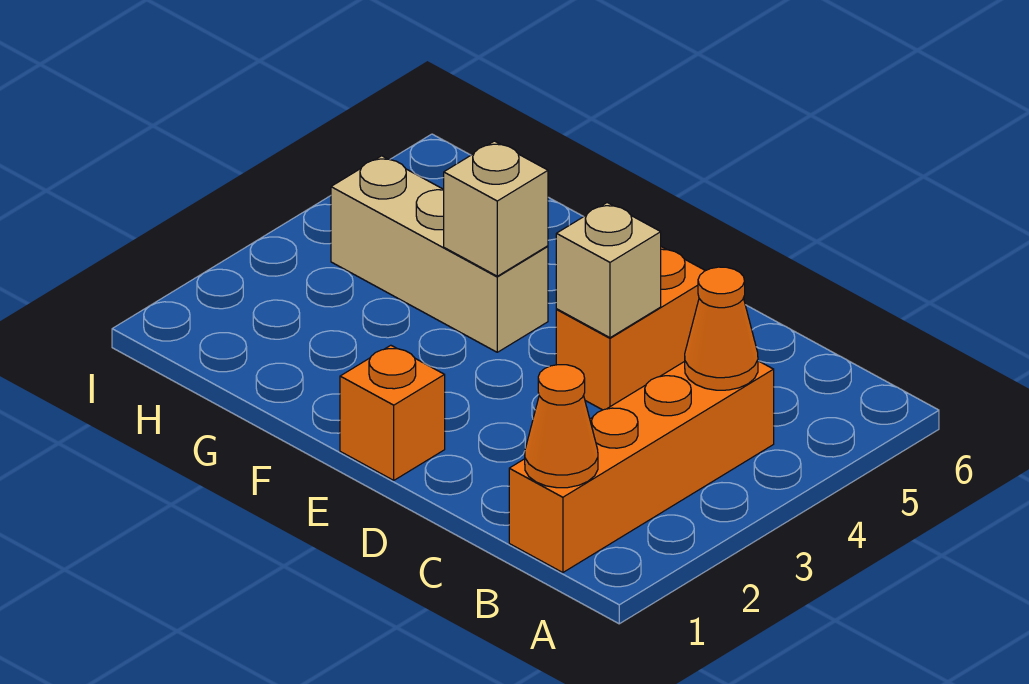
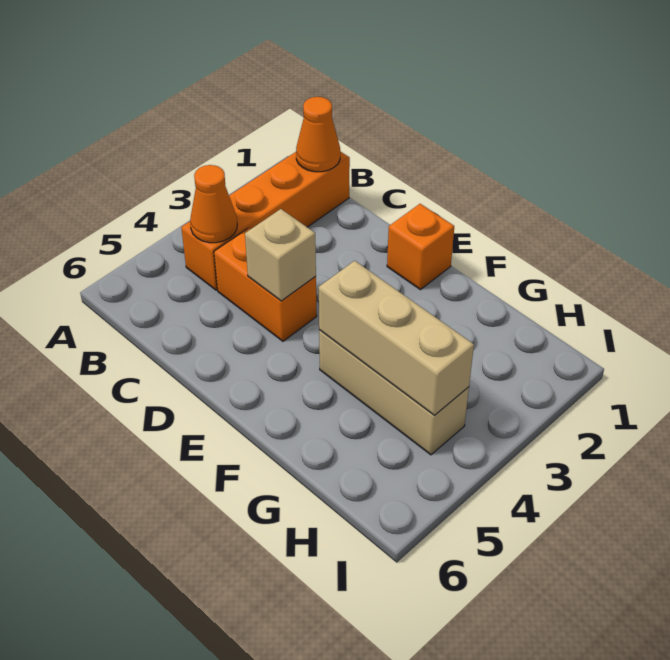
orange 1x2 brick [556,247,705,410] -> orange 1x2 brick turned to [214,228,317,341]
tan 1x1 brick [444,141,548,276] -> tan 1x3 brick [319,261,474,415]

